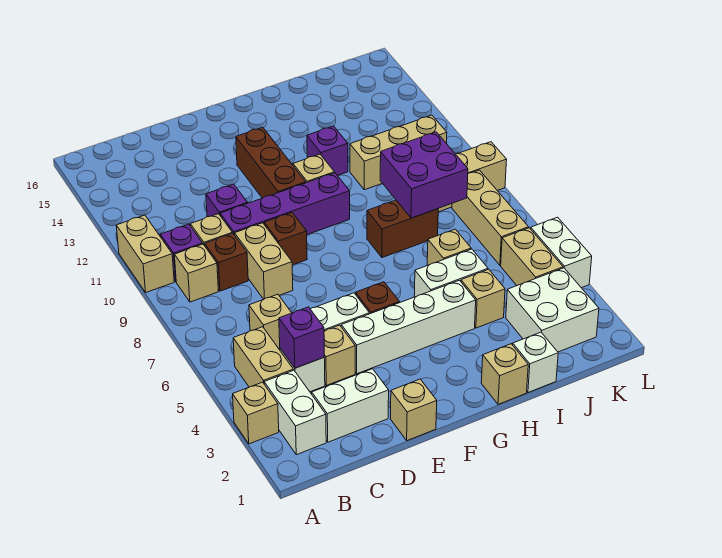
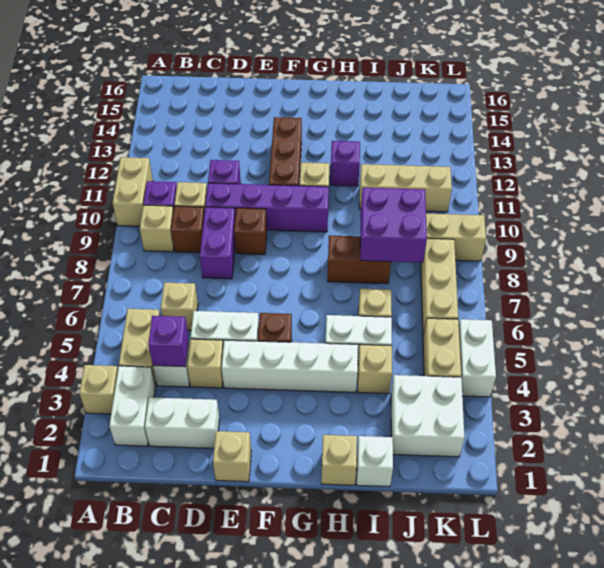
tan 1x2 brick [235,223,293,299] -> purple 1x2 brick [200,207,235,279]

